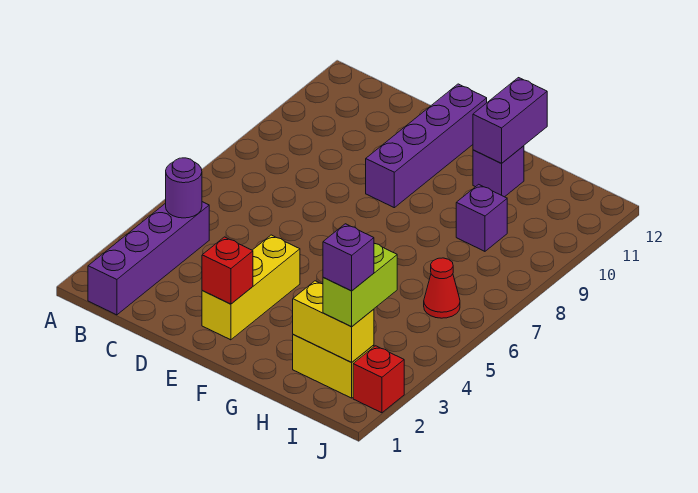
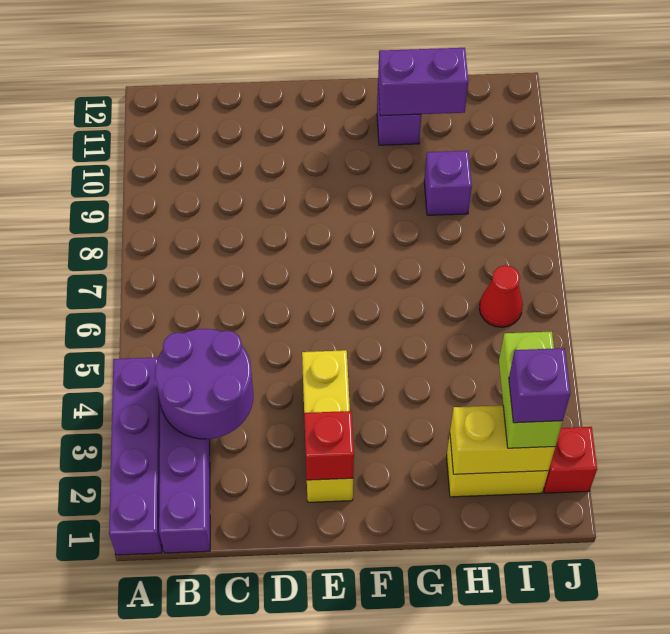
purple 1x1 round brick [166,158,202,218] -> purple 2x2 round brick [155,329,253,439]
purple 1x4 brick [366,84,487,208] -> purple 1x4 brick moved to [109,357,162,555]
purple 1x2 brick [473,78,547,163] -> purple 1x2 brick turned to [378,48,468,116]

